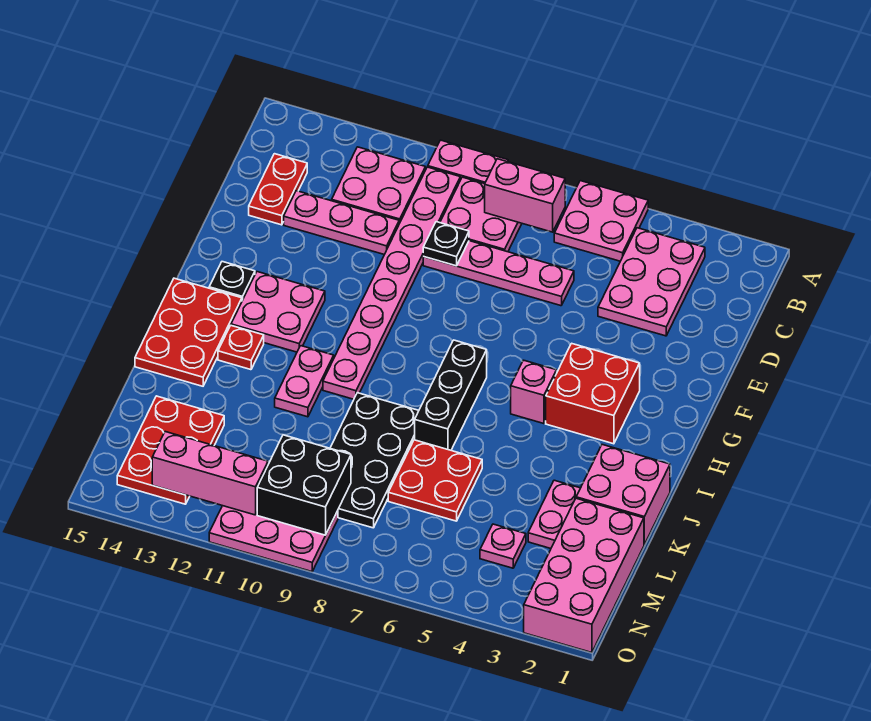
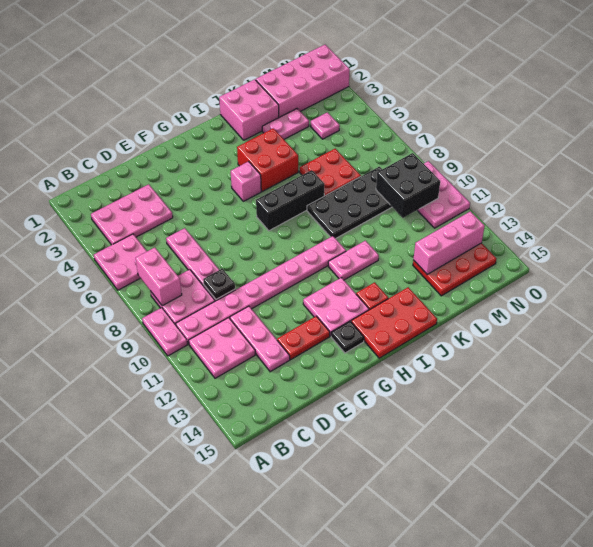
red 1x2 plate [249,154,307,225] -> red 1x2 plate moved to [277,316,330,360]
red 2x2 brick [546,343,640,444] -> red 2x2 brick moved to [237,128,298,192]
pink 1x3 brick [152,432,268,515] -> pink 1x3 brick turned to [413,211,485,275]

